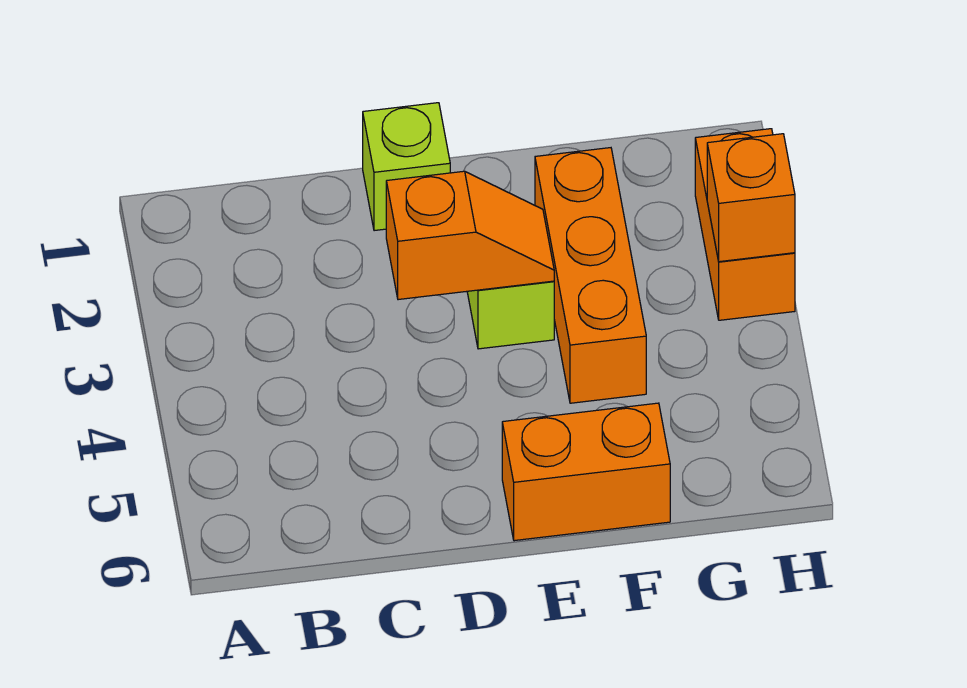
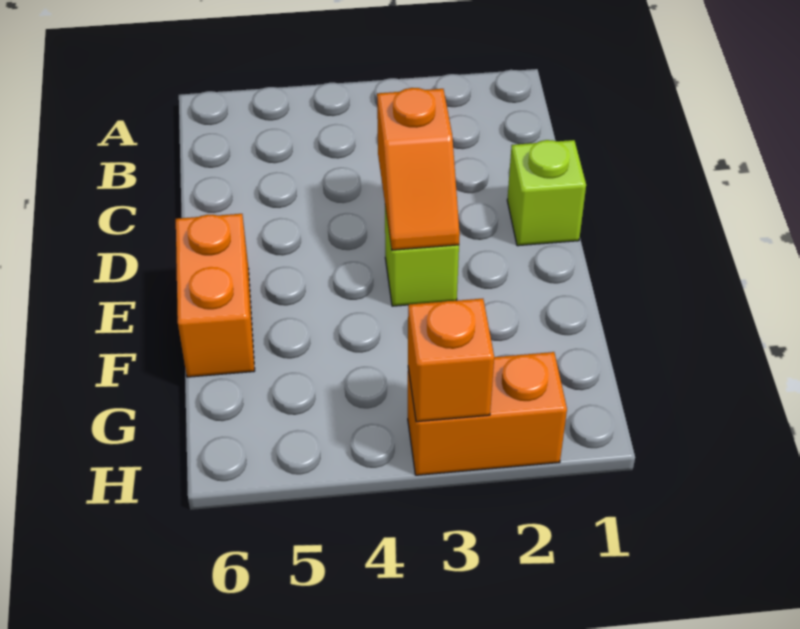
orange 1x3 brick [535,148,646,403] -> none

